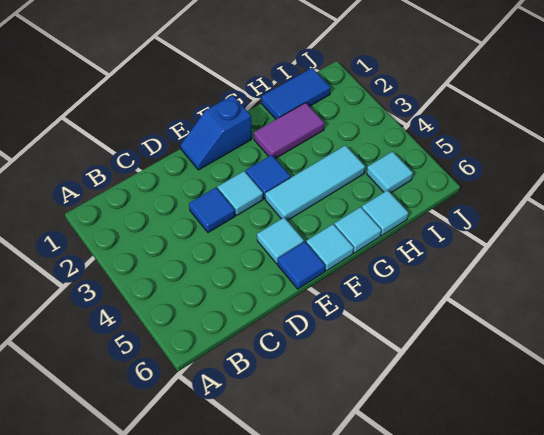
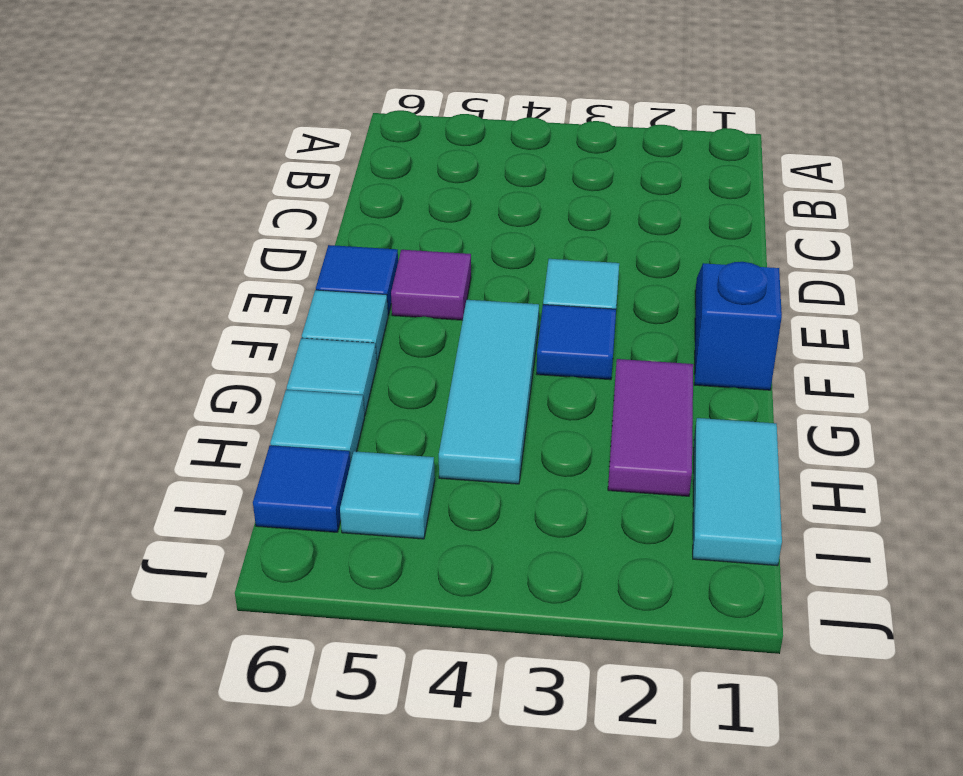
blue 1x1 tile [189,188,235,233] -> blue 1x1 tile moved to [253,445,350,532]
cyan 1x1 tile [257,218,304,264] -> purple 1x1 tile [391,250,471,320]
blue 1x2 tile [262,68,330,119] -> cyan 1x2 tile [693,418,782,566]

